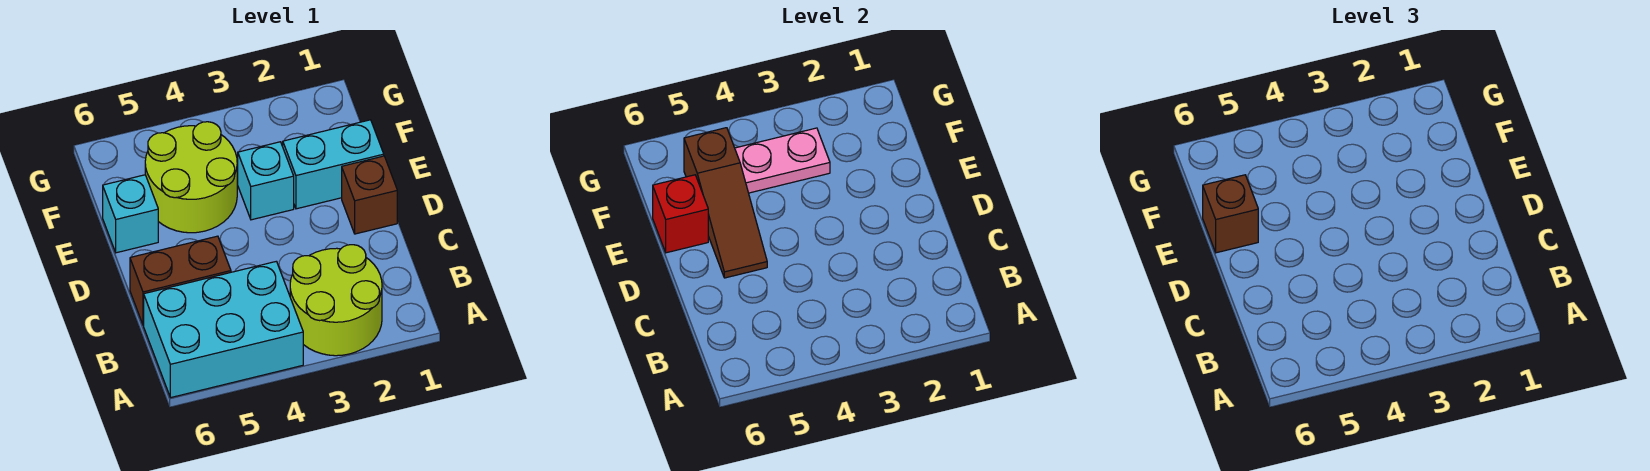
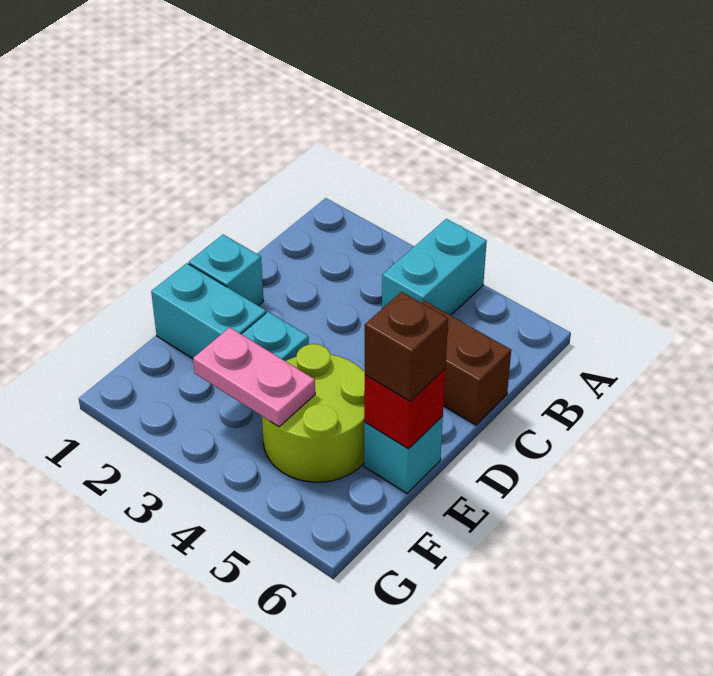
lime 2x2 round brick [290,245,382,356] -> none
cyan 2x3 brick [144,261,303,398] -> cyan 1x2 brick [382,219,487,315]
brown 1x1 brick [342,156,397,234] -> cyan 1x1 brick [189,235,263,306]
brown 1x3 slope [684,128,767,278] -> none

